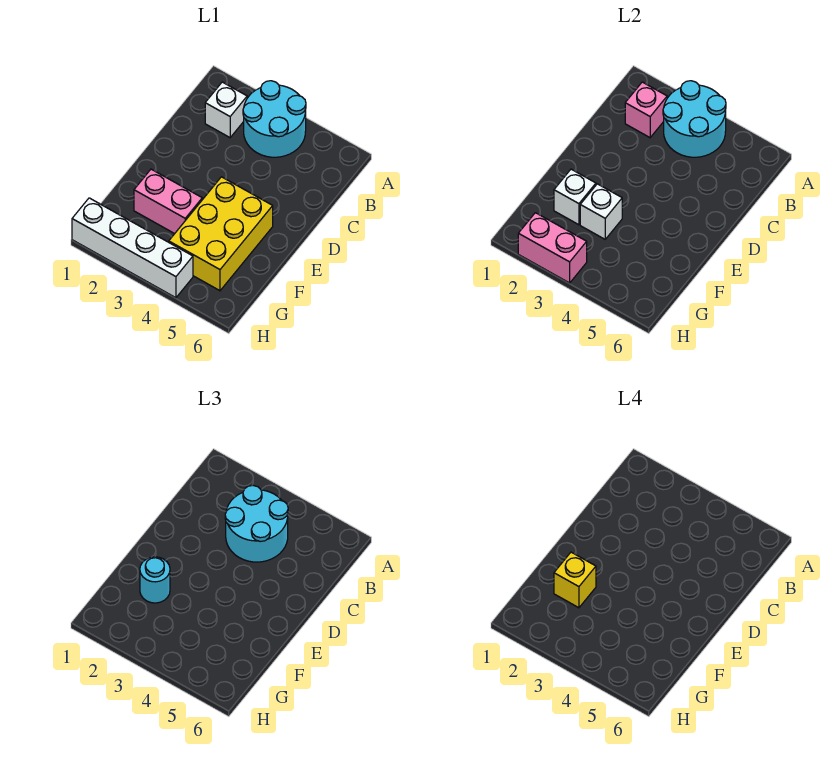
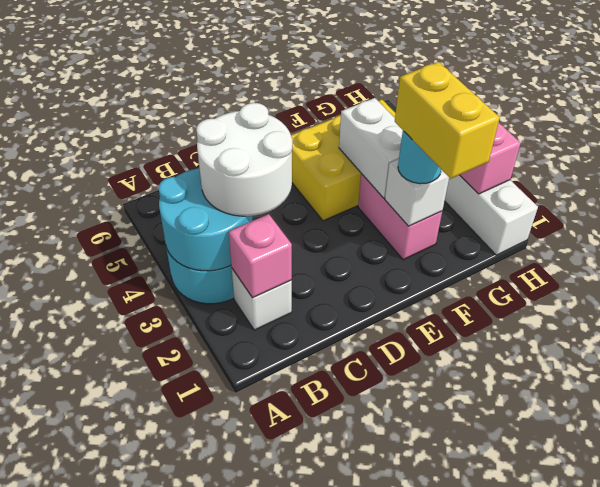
cyan 2x2 round brick [225,486,288,562] -> white 2x2 round brick [196,103,292,216]
yellow 1x1 brick [554,552,596,608] -> yellow 1x2 brick [395,62,500,179]
white 1x1 brick [580,184,622,239] -> white 1x2 brick [339,98,403,198]

